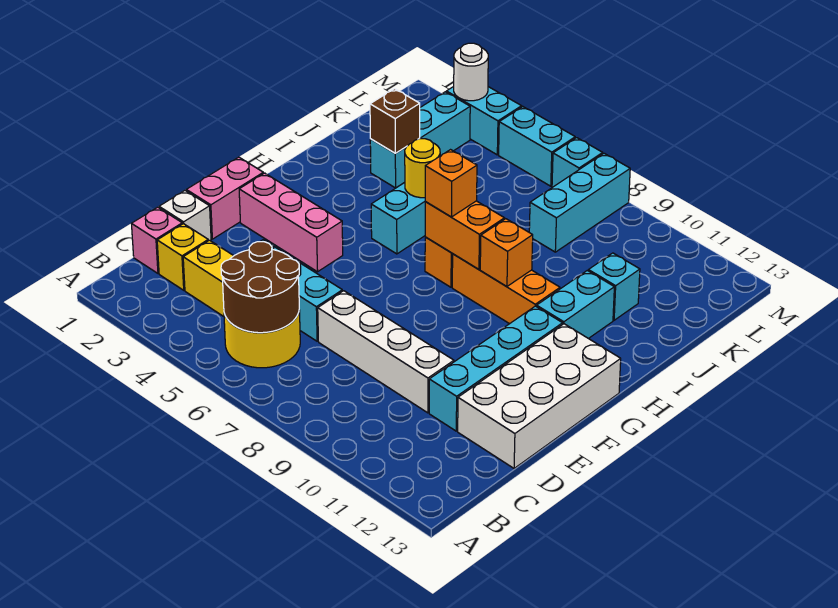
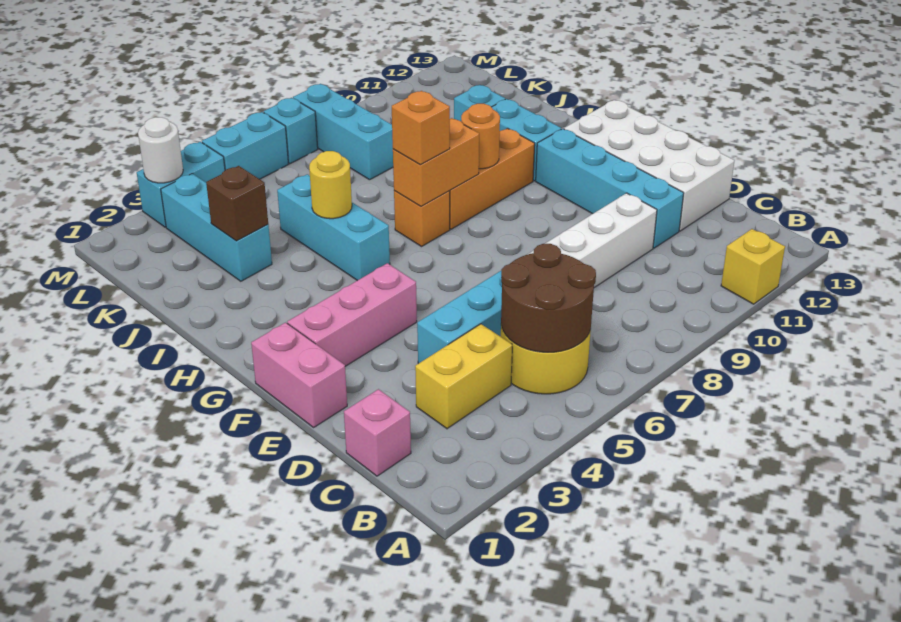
yellow 1x1 brick [157,224,208,290] -> yellow 1x1 brick moved to [721,229,785,304]
white 1x1 brick [159,191,211,241] -> none
orange 1x1 brick [480,219,533,287] -> orange 1x1 round brick [461,104,500,169]

